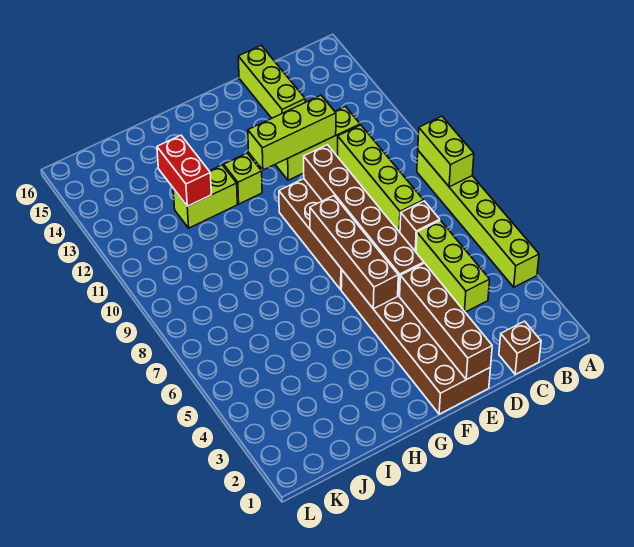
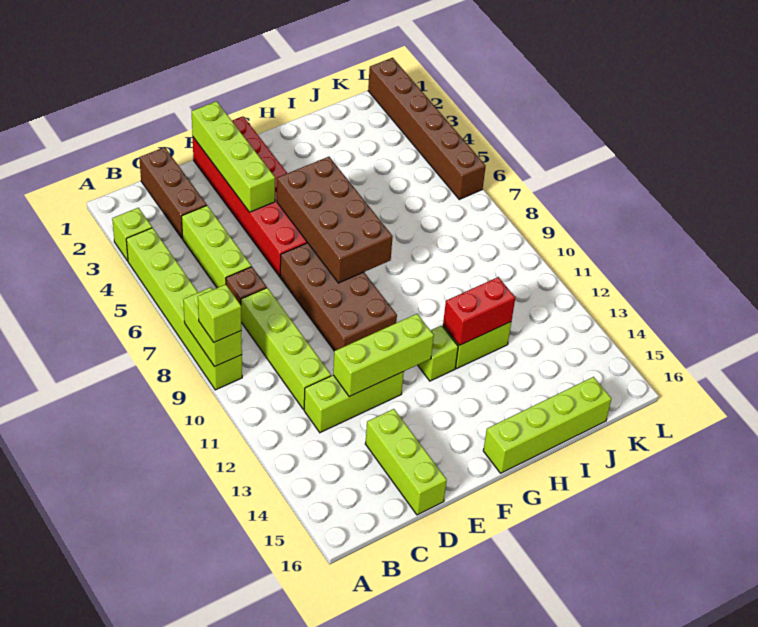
none -> lime 1x1 brick [112,208,152,261]
none -> lime 1x1 brick [198,284,242,342]
brown 1x1 brick [499,321,541,374] -> brown 1x3 brick [139,147,207,239]
brown 2x6 brick [341,270,490,414] -> red 2x6 brick [193,117,308,277]
brown 1x4 brick [400,263,492,380] -> lime 1x4 brick [192,101,275,212]
brown 1x6 brick [304,145,424,296] -> brown 1x6 brick moved to [368,58,486,199]
brown 1x4 brick [310,196,398,309] -> brown 2x4 brick [277,157,393,283]
none -> lime 1x4 brick [483,377,611,473]
red 1x2 brick [157,135,211,206] -> red 1x2 brick turned to [443,277,515,345]

